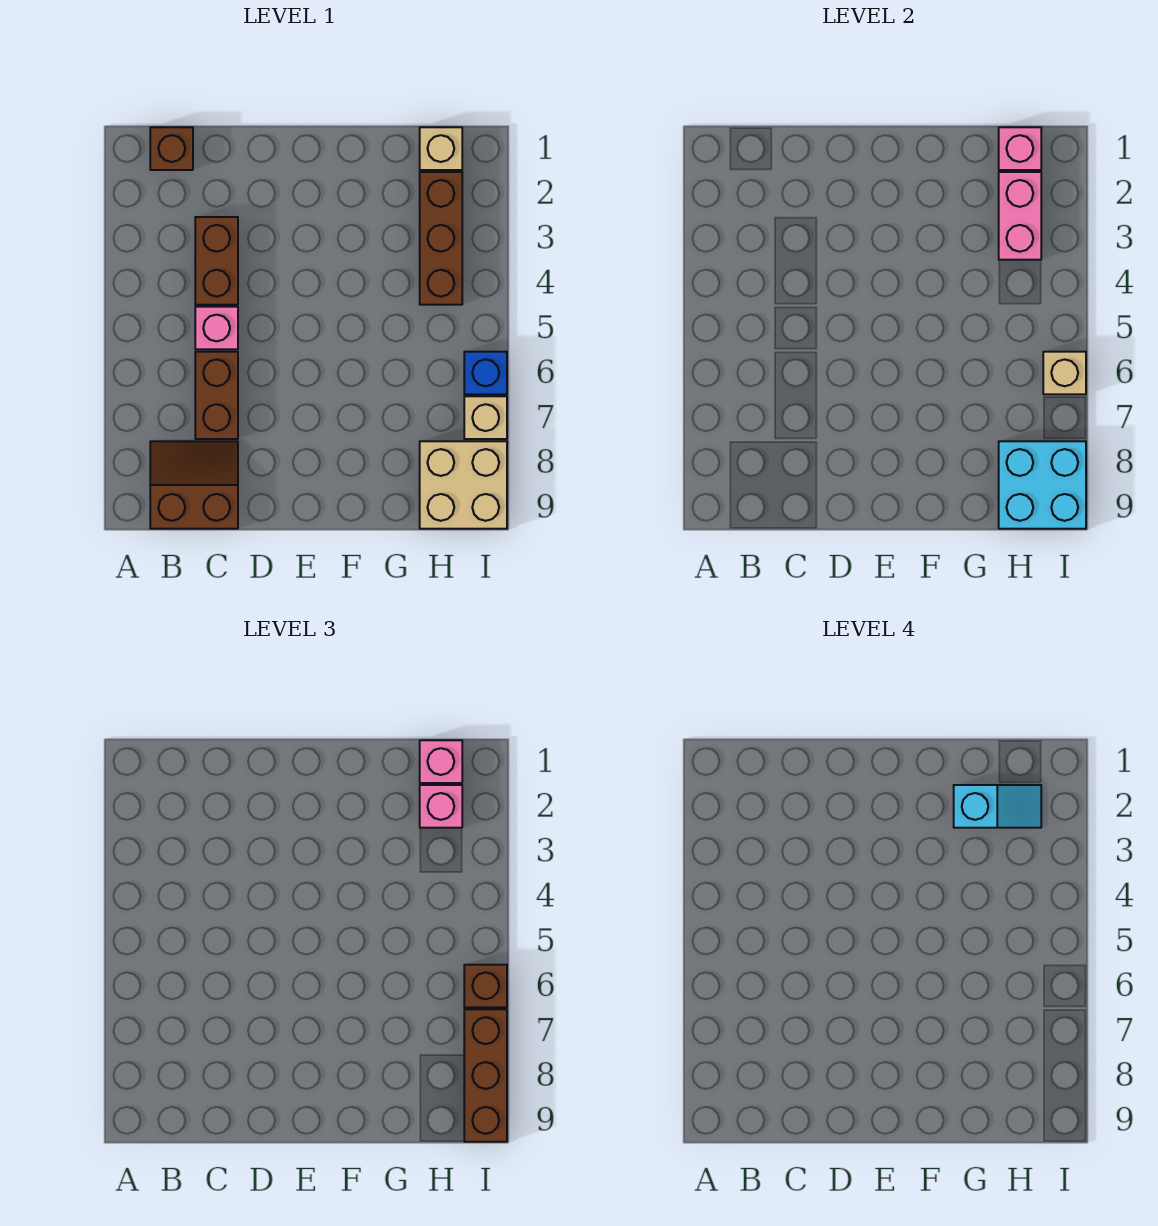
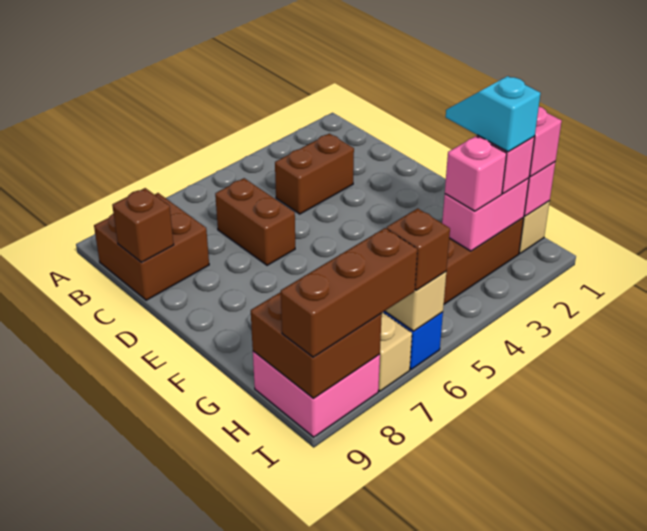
brown 1x1 brick [150,127,193,170] -> brown 1x1 brick moved to [112,188,174,263]
brown 2x2 slope [150,441,238,529] -> brown 2x2 brick [94,193,209,300]
pink 1x1 brick [195,307,238,349] -> pink 1x1 brick moved to [445,136,507,211]
brown 1x2 brick [195,352,238,439] -> brown 1x2 brick turned to [215,178,295,265]
cyan 1x2 slope [954,785,1041,828] -> cyan 1x2 slope turned to [446,76,541,152]
tan 2x2 brick [420,441,507,529] -> pink 2x2 brick [253,351,380,437]
cyan 2x2 brick [999,441,1086,529] -> brown 2x2 brick [251,292,382,398]

